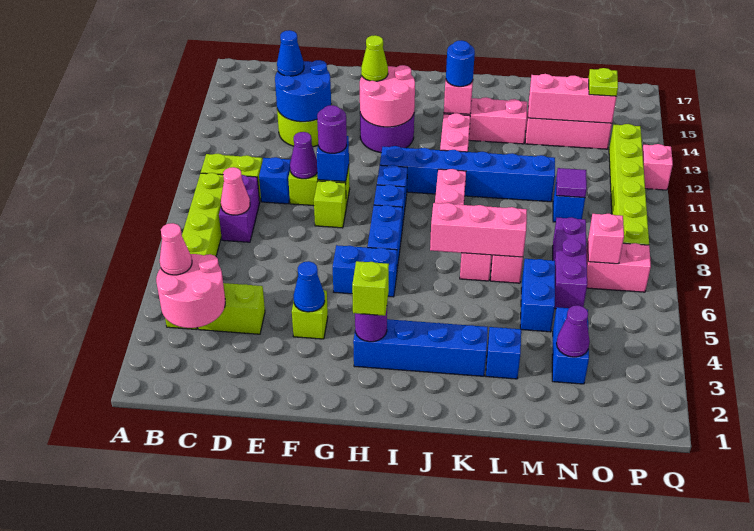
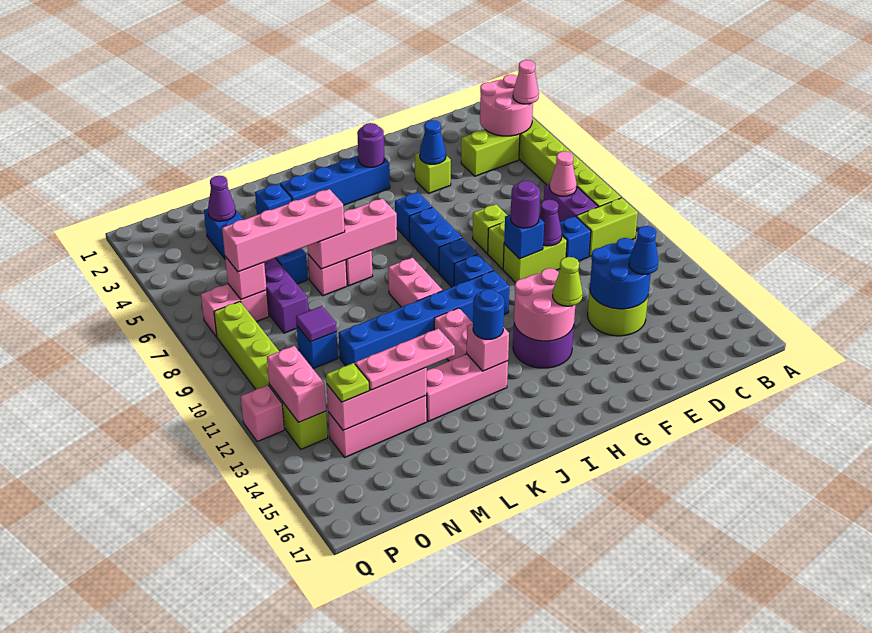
blue 1x2 brick [333,245,397,297] -> blue 1x1 brick [395,192,432,241]
lime 1x1 brick [352,261,389,316] -> lime 1x1 brick moved to [473,204,507,254]
none -> pink 1x4 brick [222,189,345,272]
none -> pink 1x3 plate [355,328,455,390]
none -> pink 1x2 brick [267,346,326,422]

